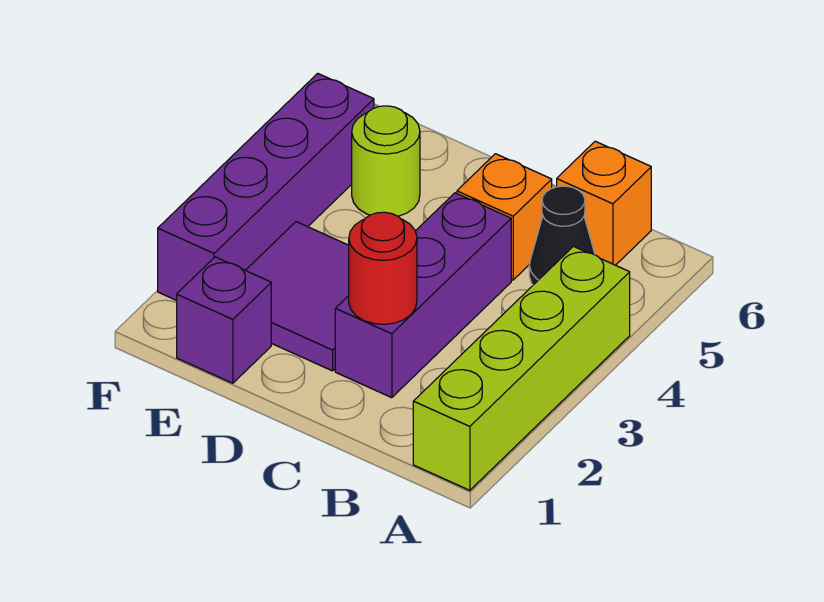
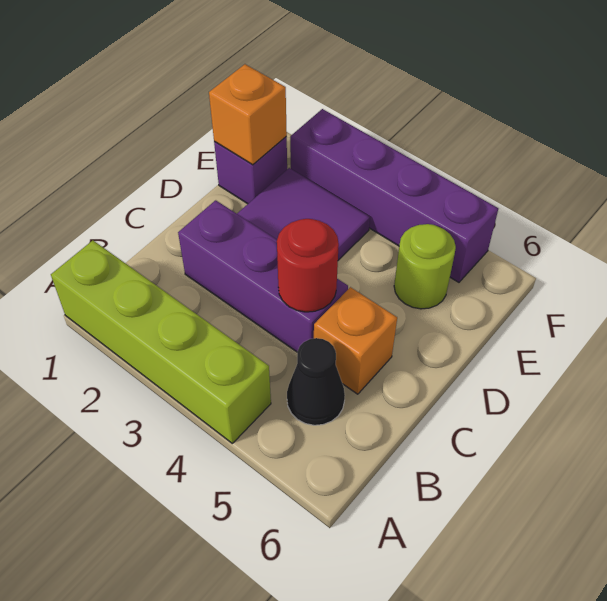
orange 1x1 brick [557,141,651,265] -> orange 1x1 brick moved to [209,64,287,165]
red 1x1 round brick [349,212,417,324] -> red 1x1 round brick moved to [277,219,339,312]

